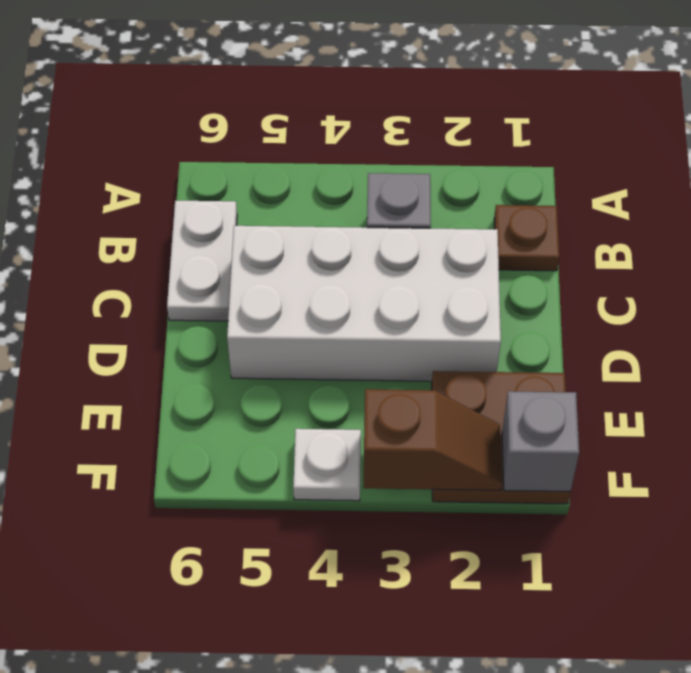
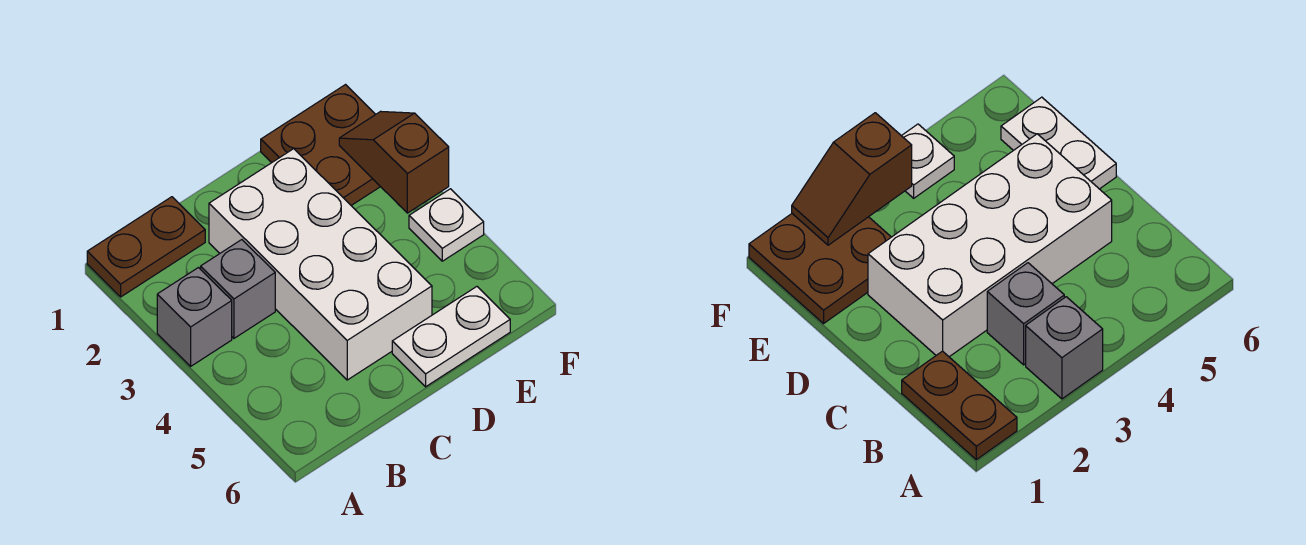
brown 1x1 plate [494,205,559,271] -> brown 1x2 plate [87,197,205,297]
white 1x2 plate [167,201,237,321] -> white 1x2 plate moved to [392,287,510,387]
grey 1x1 brick [502,391,579,492] -> grey 1x1 brick moved to [157,268,232,366]

